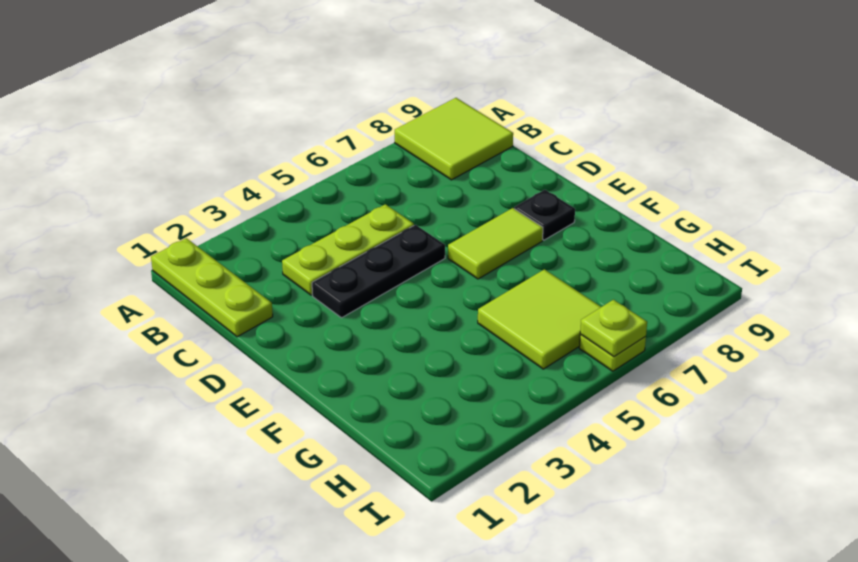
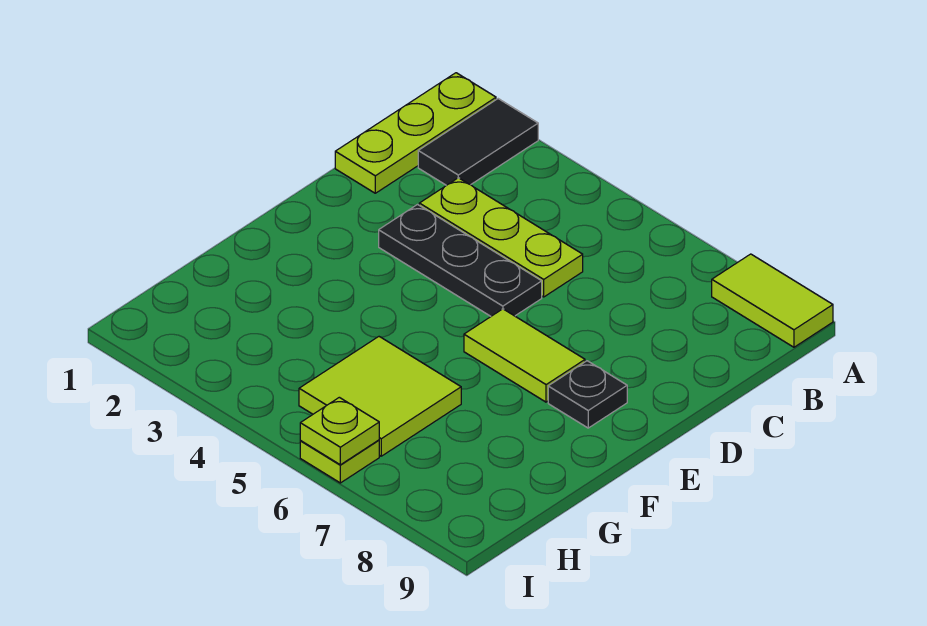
none -> black 1x2 tile [418,99,538,185]
lime 2x2 tile [395,98,513,180] -> lime 1x2 tile [712,254,833,347]

